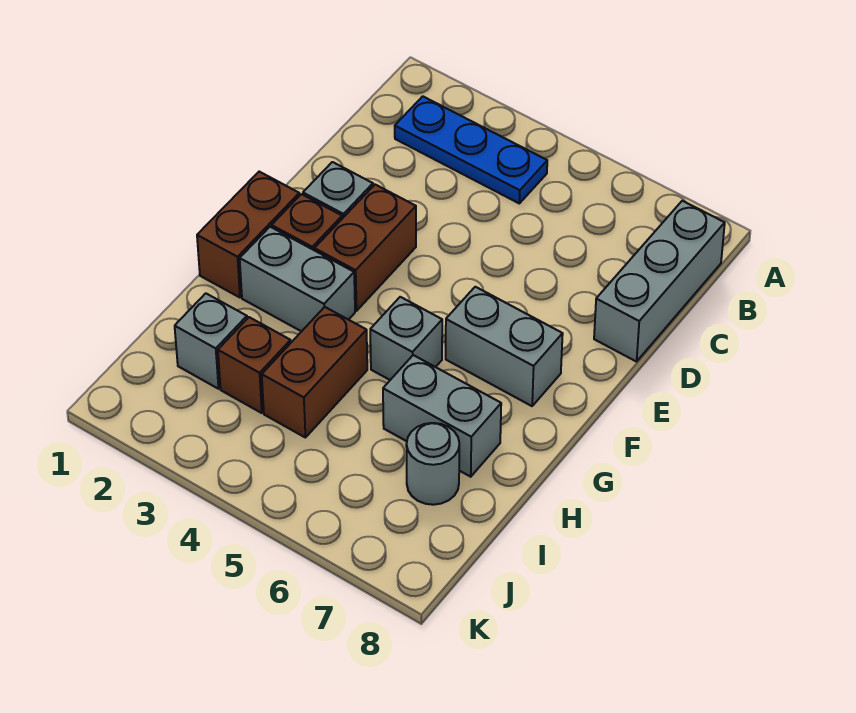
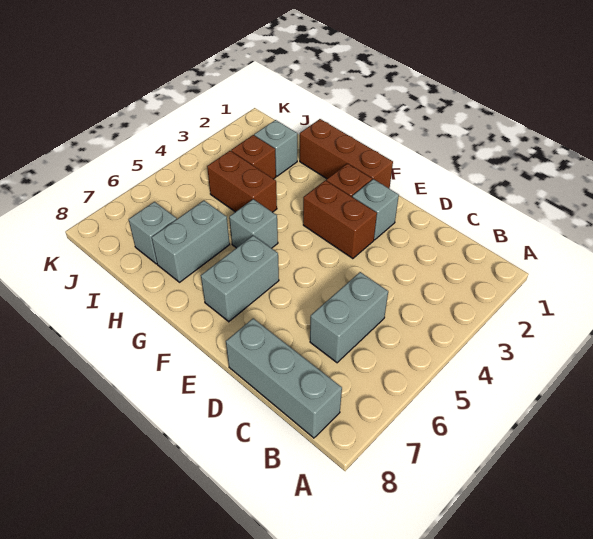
blue 1x3 plate [395,96,547,203] -> none
brown 1x2 brick [197,172,299,297] -> brown 1x3 brick [300,119,393,189]
grey 1x2 brick [240,227,355,332] -> grey 1x2 brick moved to [310,272,388,363]
grey 1x1 round brick [406,423,459,505] -> grey 1x1 brick [129,202,177,264]

